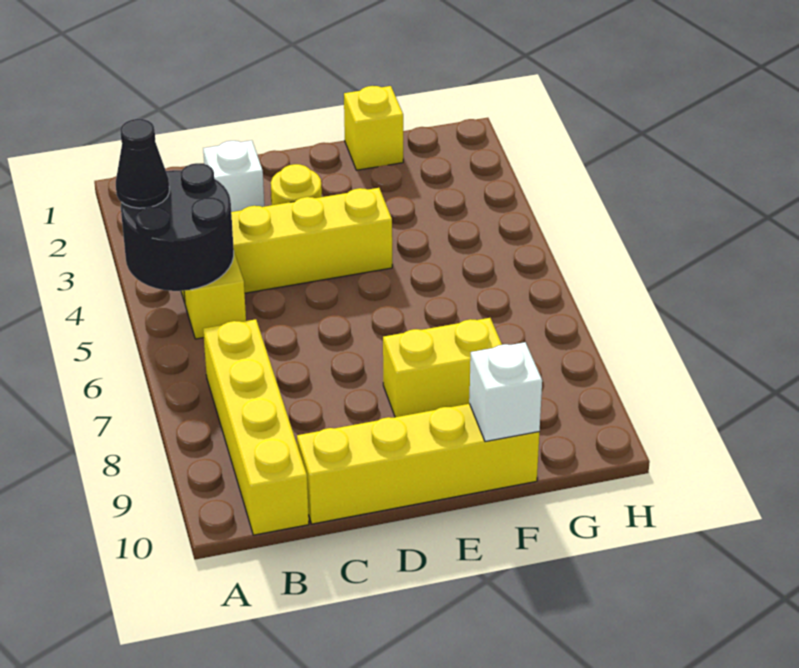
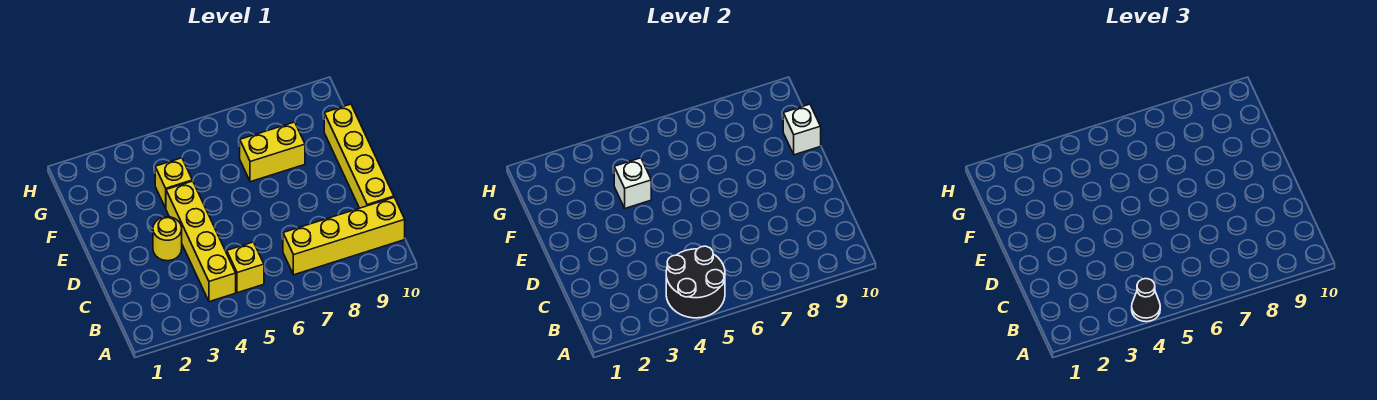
white 1x1 brick [203,140,264,212] -> white 1x1 brick moved to [614,158,651,208]
yellow 1x2 brick [383,318,502,417] -> yellow 1x2 brick turned to [240,122,305,182]
yellow 1x1 brick [344,86,403,170] -> yellow 1x1 brick moved to [155,158,192,208]

